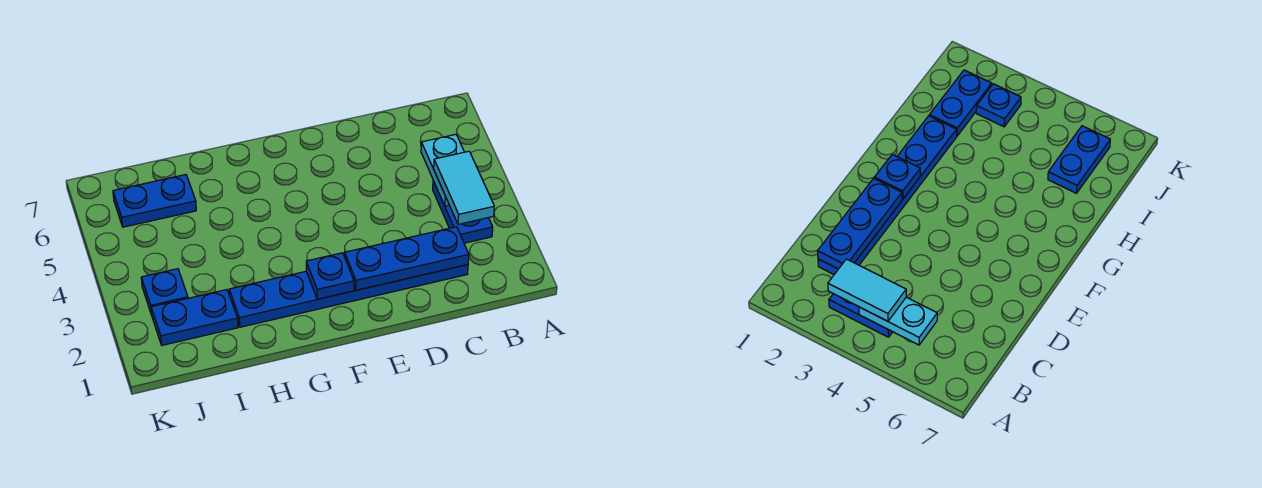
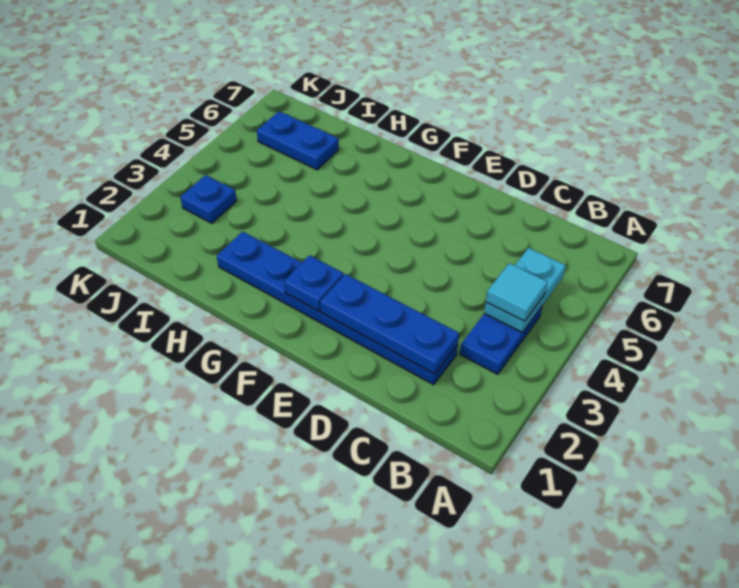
cyan 1x2 tile [434,151,494,224] -> cyan 1x1 tile [486,263,548,321]
blue 1x2 plate [151,290,238,345] -> none

